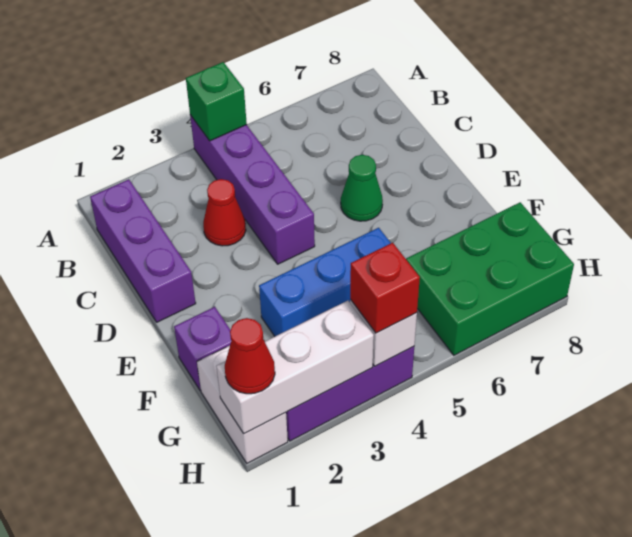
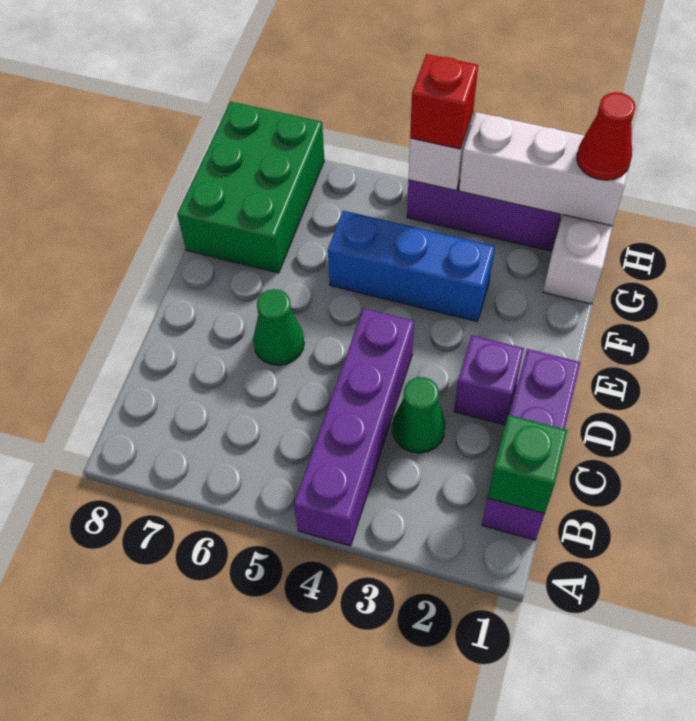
green 1x1 brick [186,62,247,141] -> green 1x1 brick moved to [488,415,567,513]
red 1x1 cone [203,179,246,246] -> green 1x1 cone [392,377,445,453]
purple 1x1 brick [174,307,231,391] -> purple 1x1 brick moved to [454,335,524,425]
green 2x3 brick [406,202,574,355] -> green 2x3 brick turned to [177,102,324,273]

